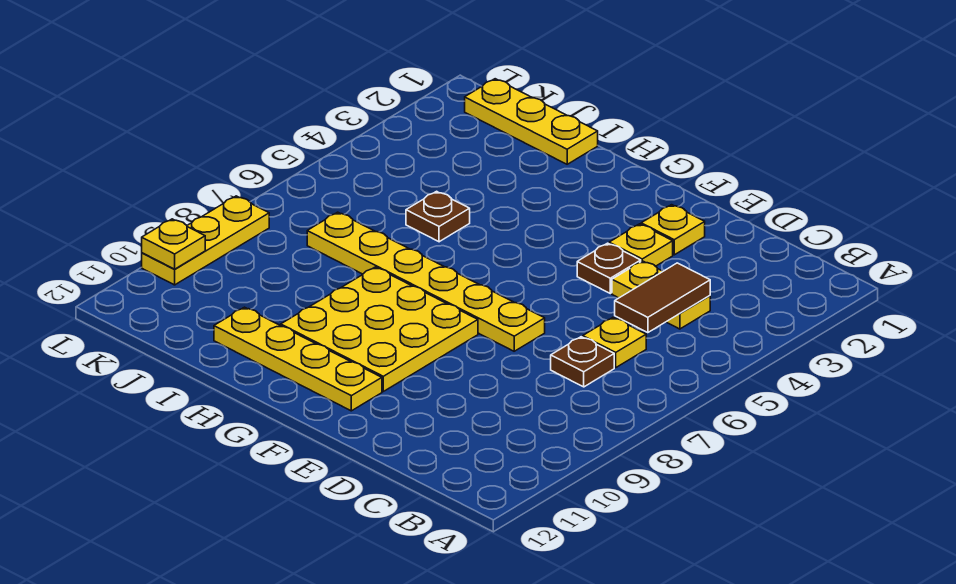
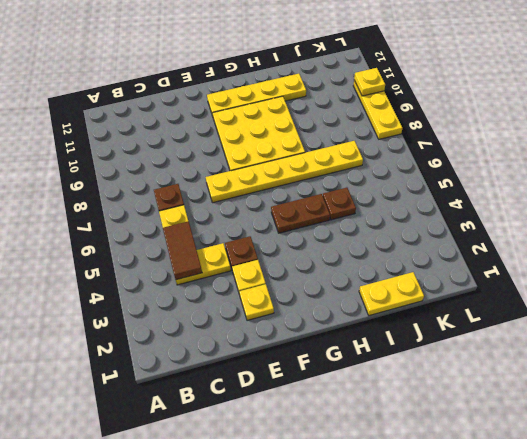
none -> brown 1x2 plate [271,194,330,233]
yellow 1x3 plate [465,79,598,164] -> yellow 1x2 plate [359,272,424,316]

